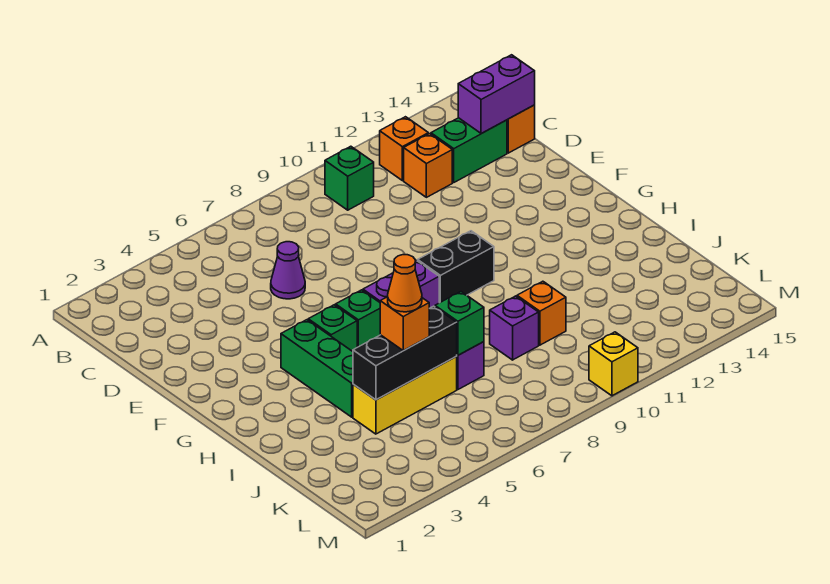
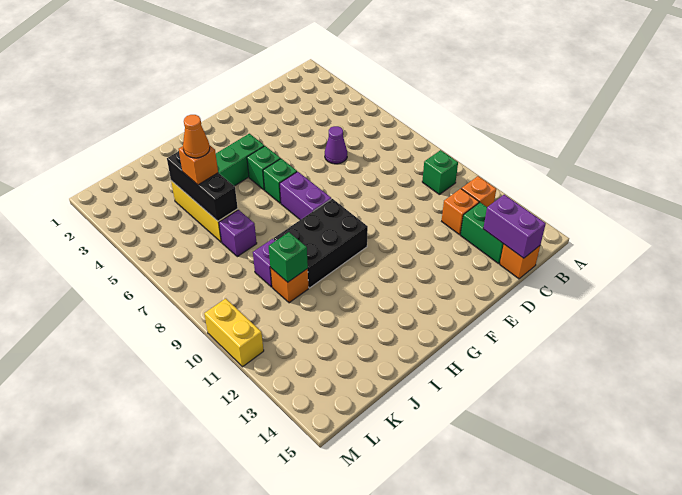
black 1x2 brick [418,231,494,303] -> black 2x3 brick [274,199,368,288]
green 1x1 brick [435,292,484,355] -> green 1x1 brick moved to [269,232,308,282]
yellow 1x1 brick [589,332,638,396] -> yellow 1x2 brick [204,299,264,367]

